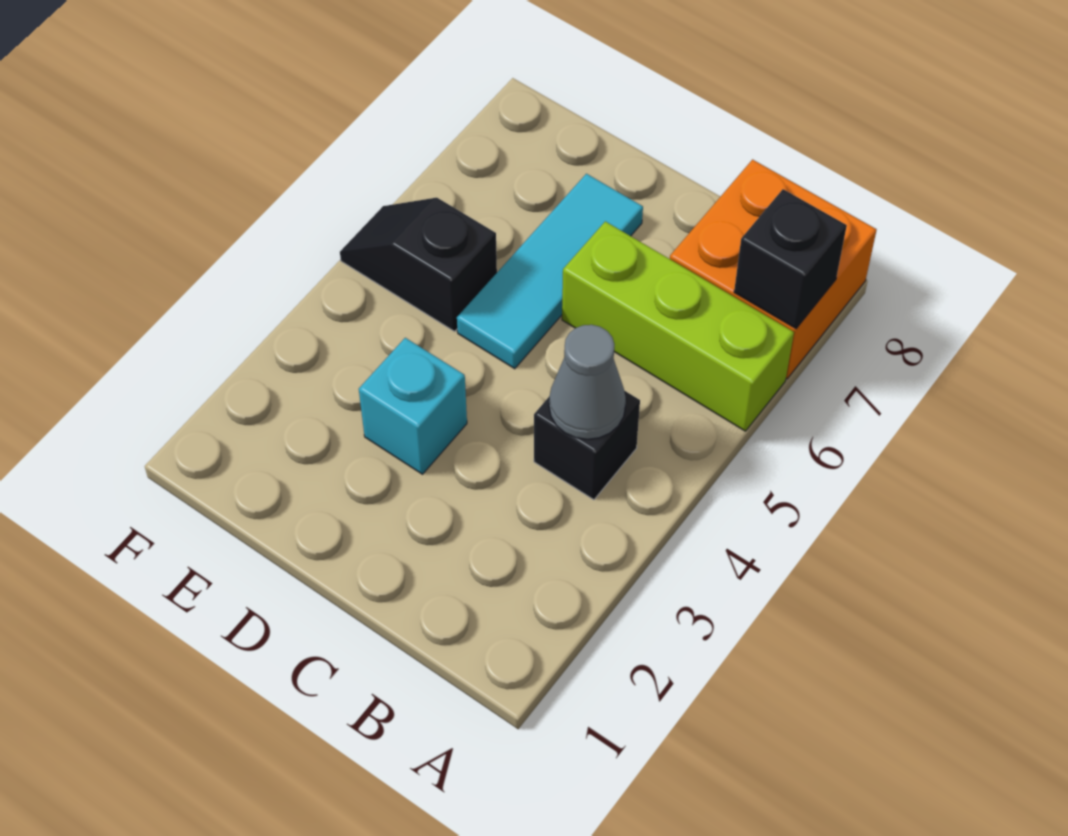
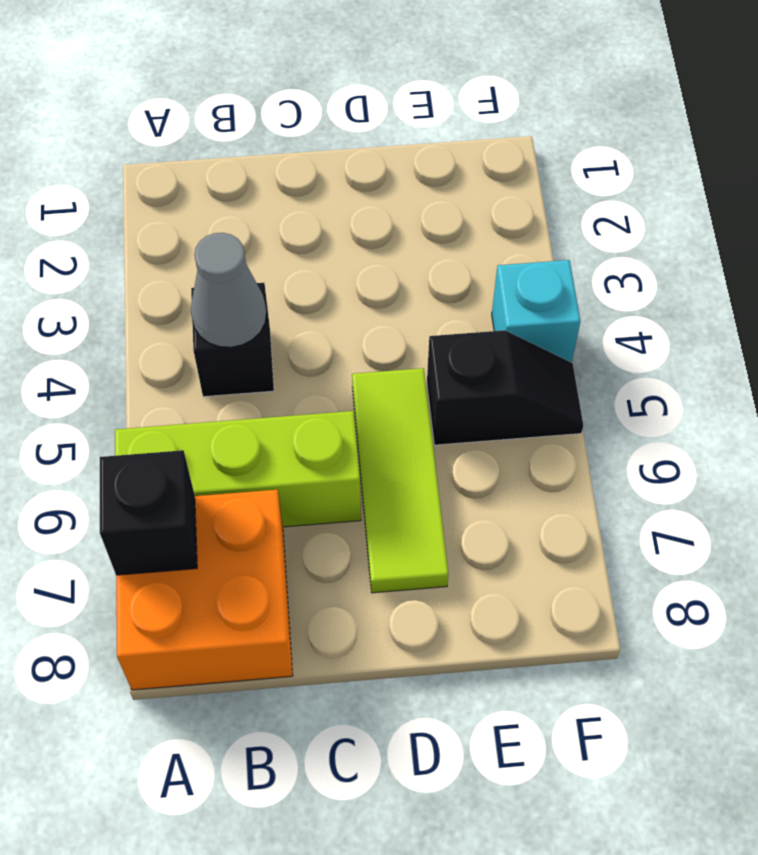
cyan 1x1 brick [359,338,467,474] -> cyan 1x1 brick moved to [492,260,580,362]
cyan 1x3 tile [457,174,643,369] -> lime 1x3 tile [352,368,449,593]

